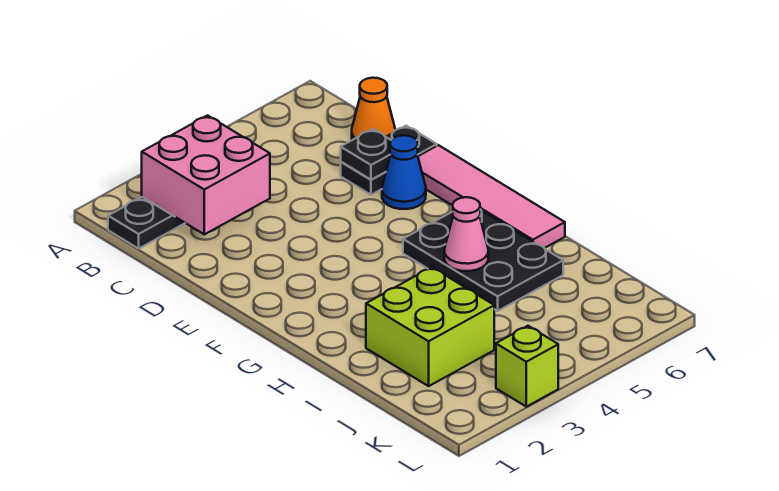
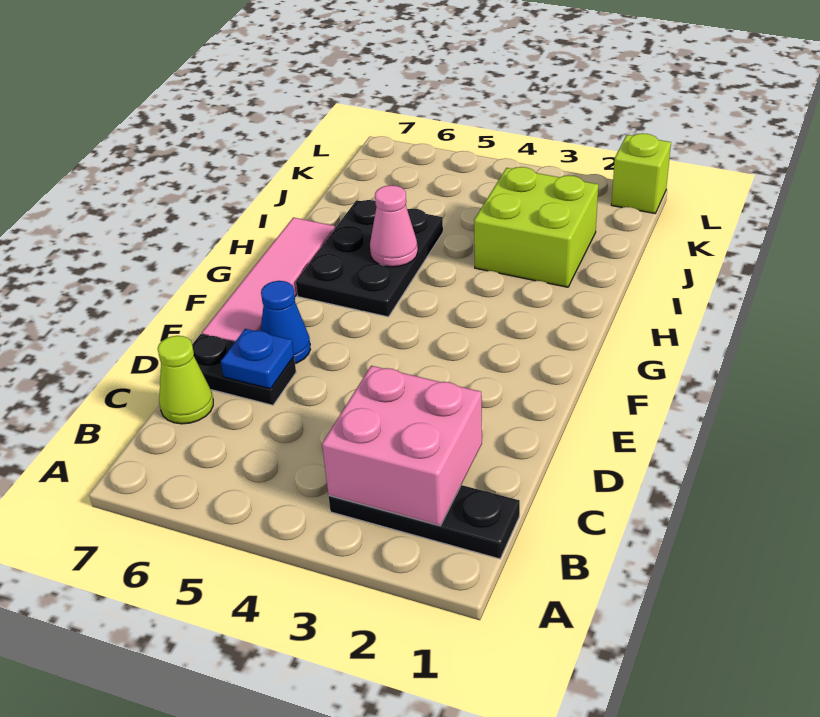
orange 1x1 cone [352,78,395,140] -> lime 1x1 cone [158,336,213,424]
black 1x1 plate [341,129,391,180] -> blue 1x1 plate [221,329,294,389]
lime 1x1 brick [496,326,558,407] -> lime 1x1 brick moved to [611,133,671,213]

